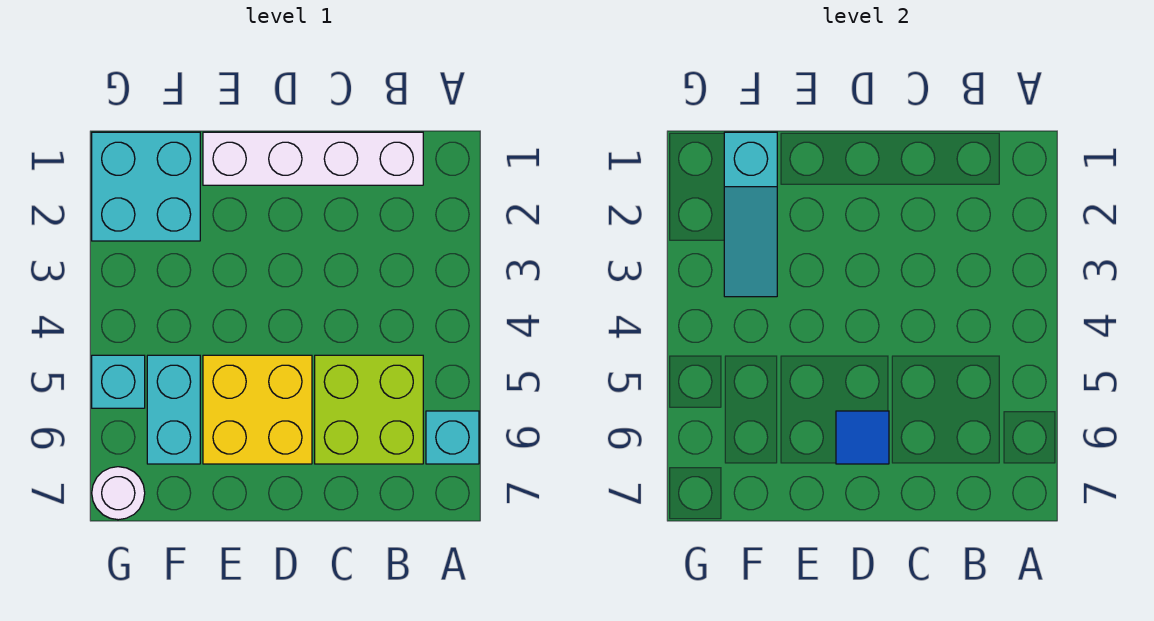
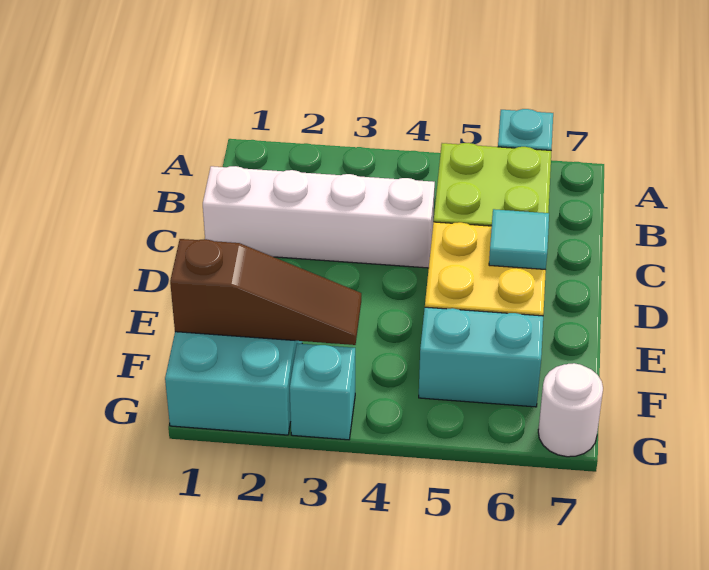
white 1x4 brick [203,132,423,185] -> white 1x4 brick turned to [203,166,435,268]
blue 1x1 tile [836,411,889,464] -> cyan 1x1 tile [489,209,549,270]
cyan 1x3 slope [724,132,777,297] -> brown 1x3 slope [170,239,361,345]
cyan 1x1 brick [92,355,145,408] -> cyan 1x1 brick moved to [290,343,355,440]

